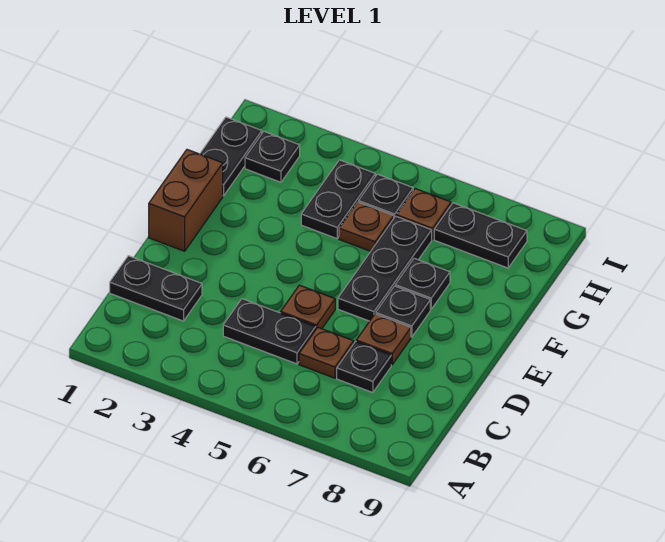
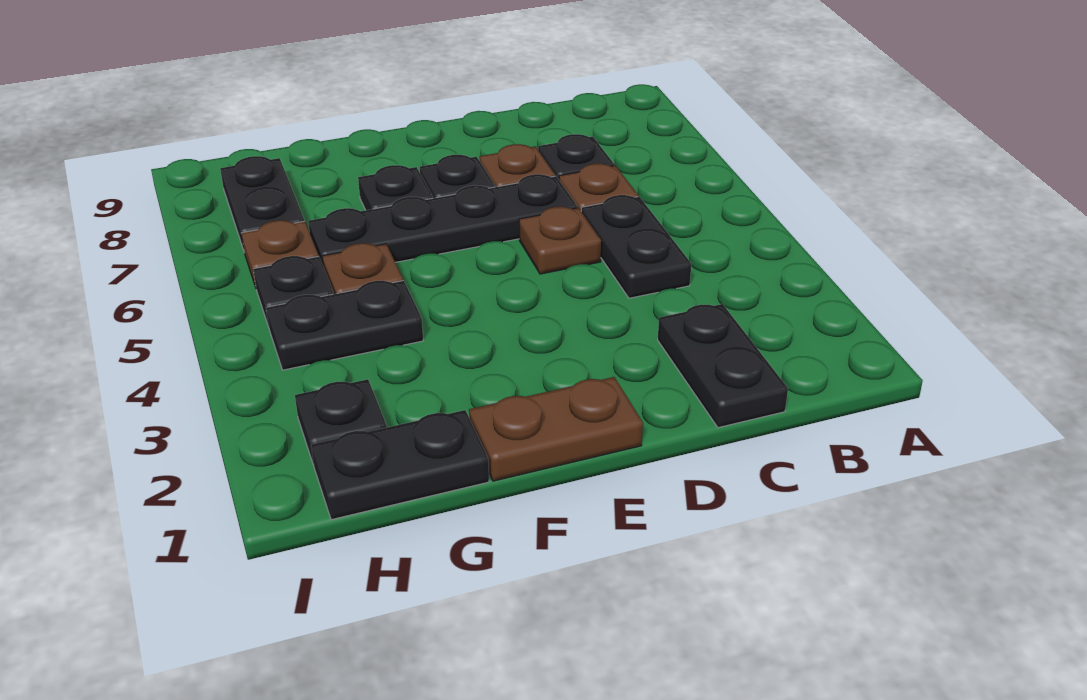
brown 1x2 brick [149,150,223,251] -> brown 1x2 plate [469,377,643,481]
black 1x3 plate [338,216,432,321] -> black 1x4 plate [308,174,577,267]

